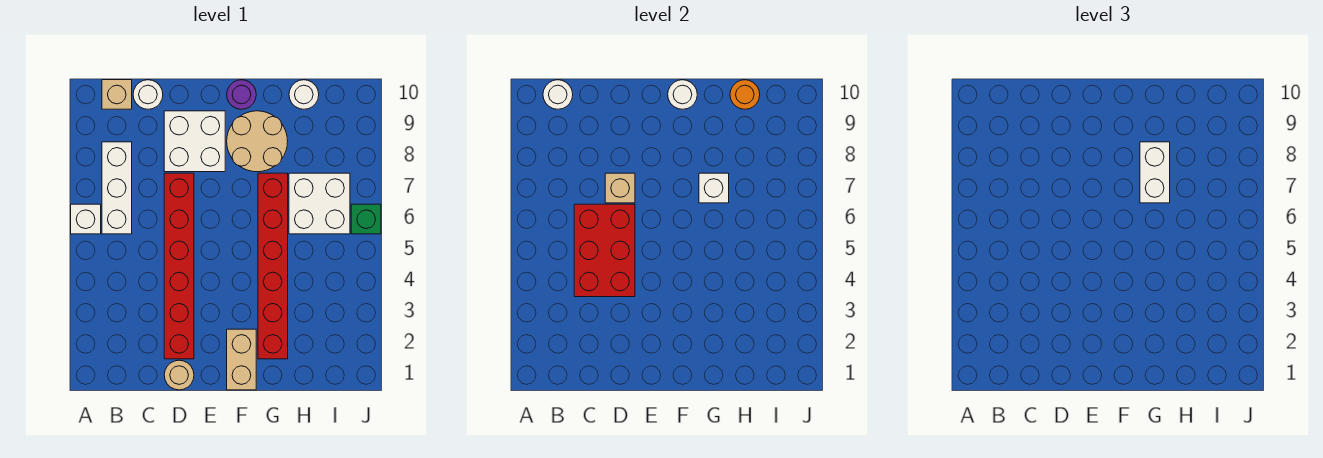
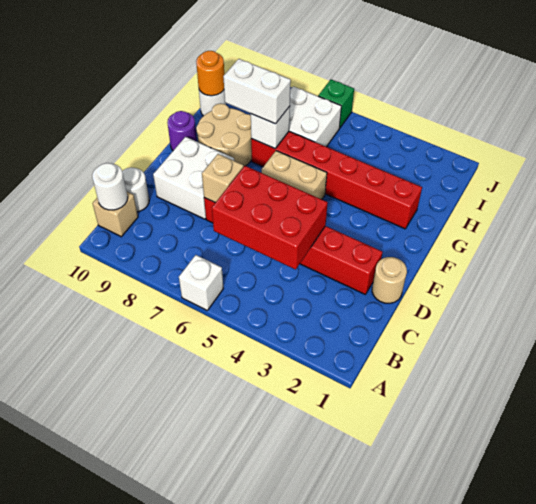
white 1x3 brick [102,142,132,234] -> none
tan 1x2 brick [227,329,256,390] -> tan 1x2 brick moved to [262,151,327,199]
white 1x1 round brick [668,80,697,109] -> none

